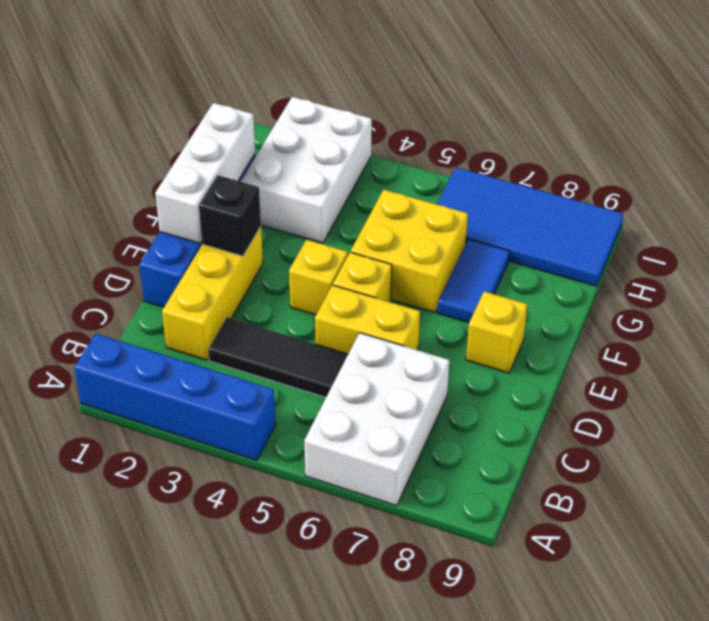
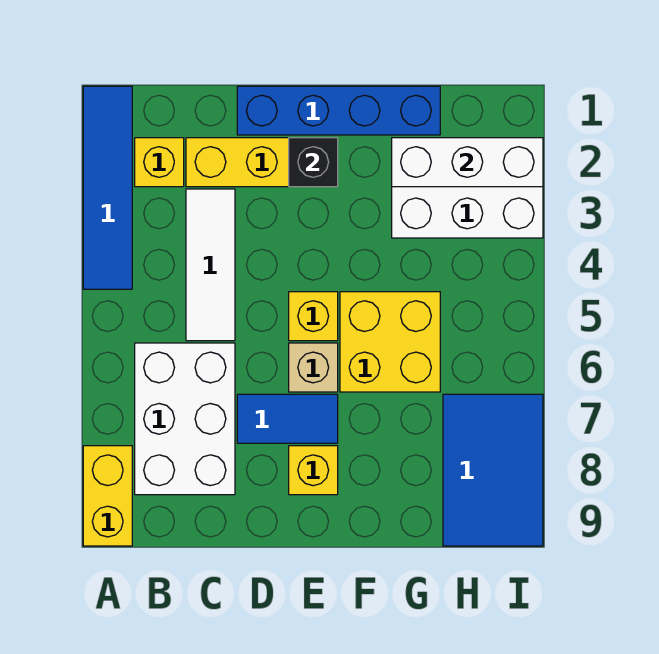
blue 1x4 brick [74,334,276,460] -> blue 1x4 tile [83,86,132,289]
white 2x3 brick [304,333,449,506] -> white 2x3 brick turned to [135,343,235,495]
black 1x3 tile [208,317,348,397] -> white 1x3 tile [186,189,235,341]
yellow 1x2 brick [315,285,420,354] -> yellow 1x2 brick moved to [83,446,132,546]
white 1x3 brick [155,103,255,243] -> white 1x3 brick moved to [392,138,543,187]
yellow 1x1 brick [289,240,348,315] -> yellow 1x1 brick moved to [135,138,184,187]
none -> tan 1x1 brick [289,343,338,392]
blue 1x2 tile [437,239,509,323] -> blue 1x2 tile moved to [237,394,338,443]
blue 2x4 tile [437,167,623,286] -> blue 2x3 tile [443,394,543,546]

